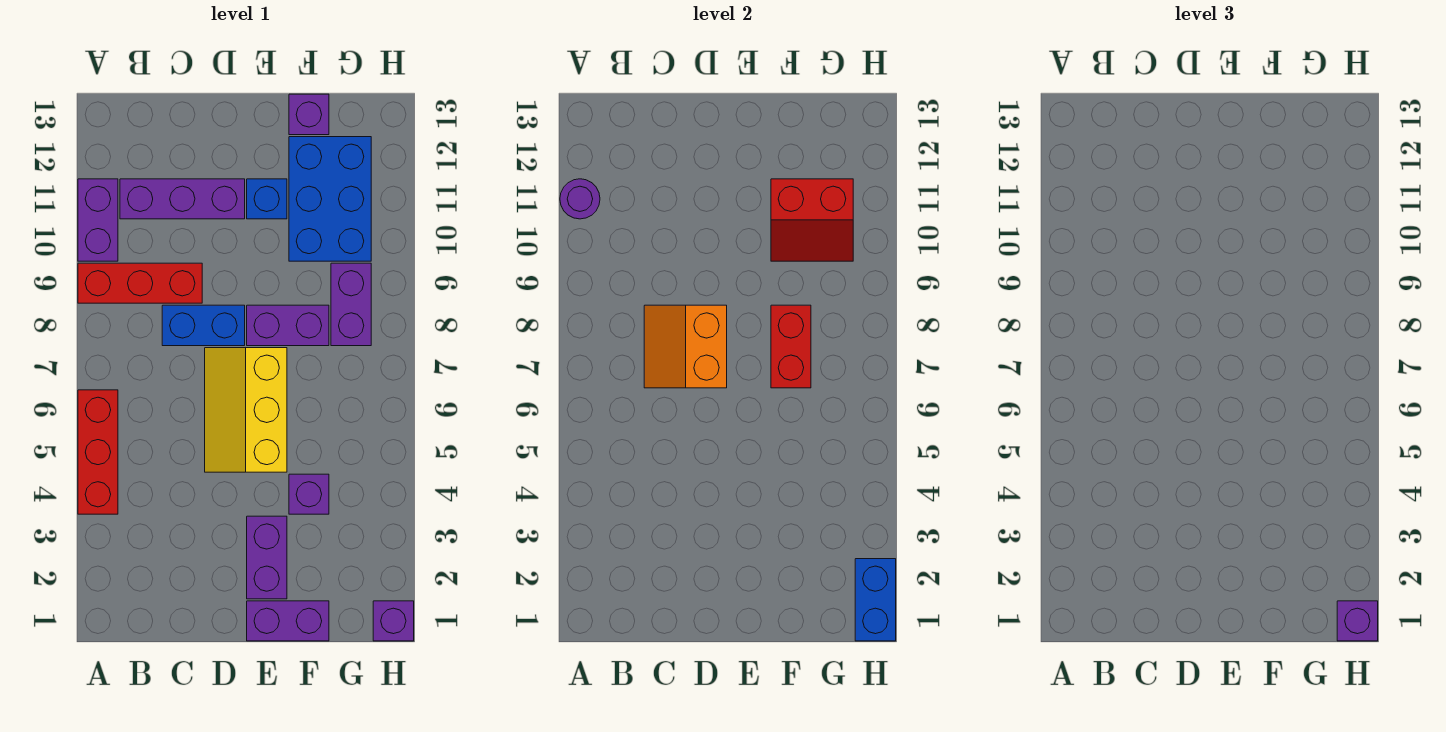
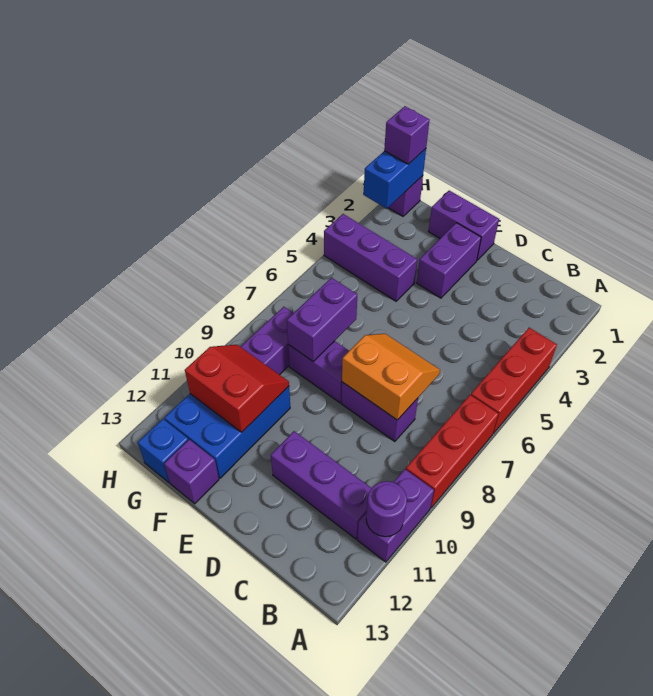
red 1x3 brick [78,263,202,303] -> red 1x3 brick turned to [406,395,499,508]
orange 2x2 slope [644,305,727,388] -> orange 2x2 slope turned to [342,334,440,420]
blue 1x2 brick [162,305,245,346] -> purple 1x2 brick [341,382,418,442]
yellow 2x3 slope [205,348,287,472] -> none
blue 1x1 brick [247,179,287,219] -> blue 1x1 brick moved to [138,419,188,482]
purple 1x1 brick [289,474,329,514] -> purple 1x3 brick [324,214,417,301]
red 1x2 brick [771,305,811,388] -> purple 1x2 brick [287,278,357,361]

